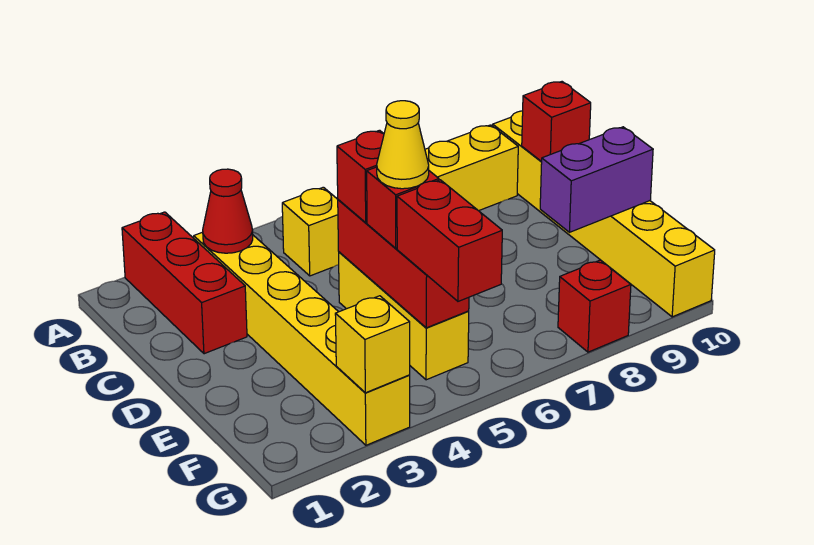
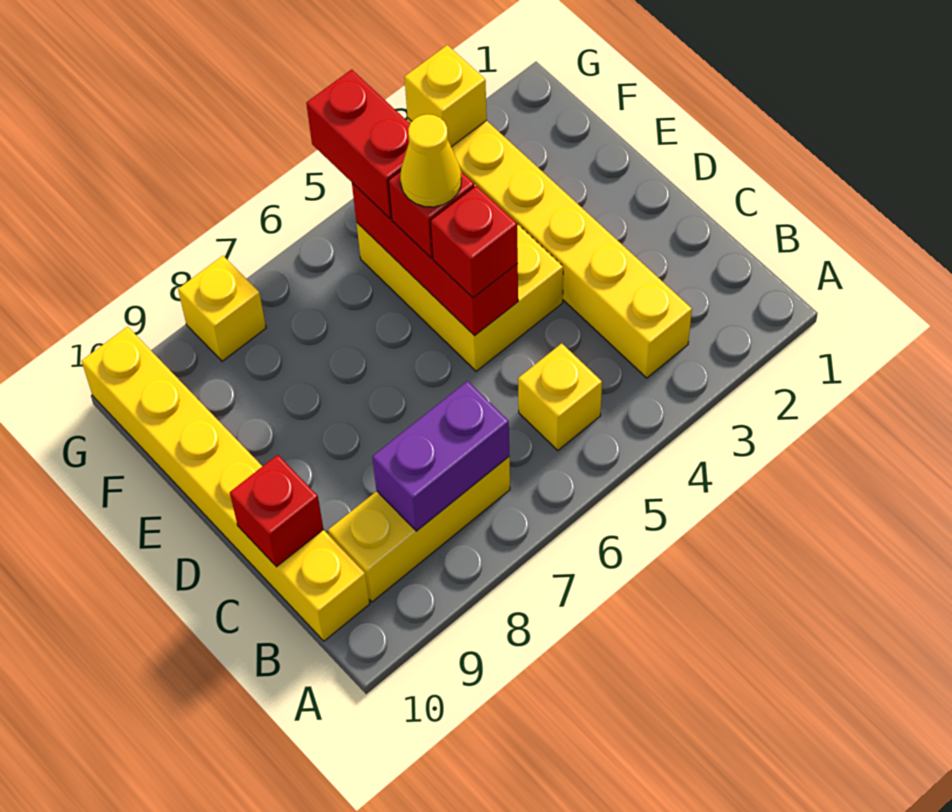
red 1x3 brick [122,212,247,354] -> none
red 1x1 cone [203,169,253,253] -> none
yellow 1x3 brick [339,252,469,380] -> yellow 2x3 brick [356,184,563,371]
purple 1x2 brick [540,127,653,232] -> purple 1x2 brick moved to [372,381,509,531]
red 1x1 brick [558,260,631,352] -> yellow 1x1 brick [178,256,266,361]

